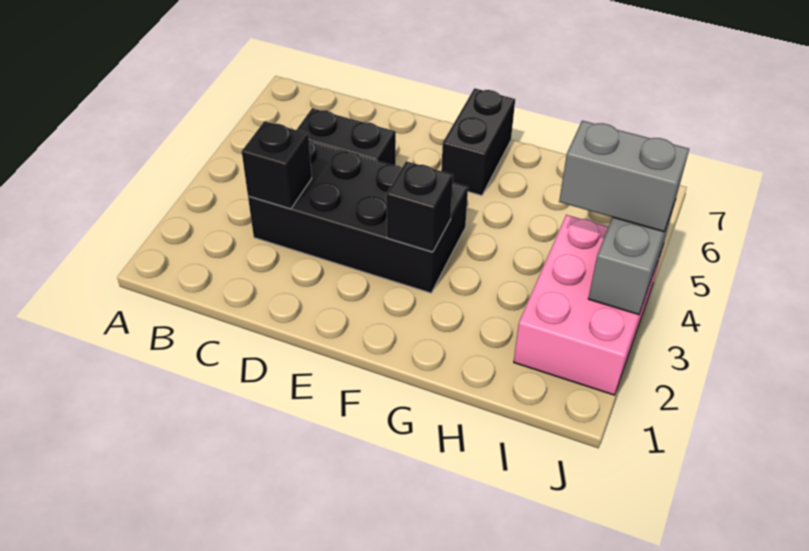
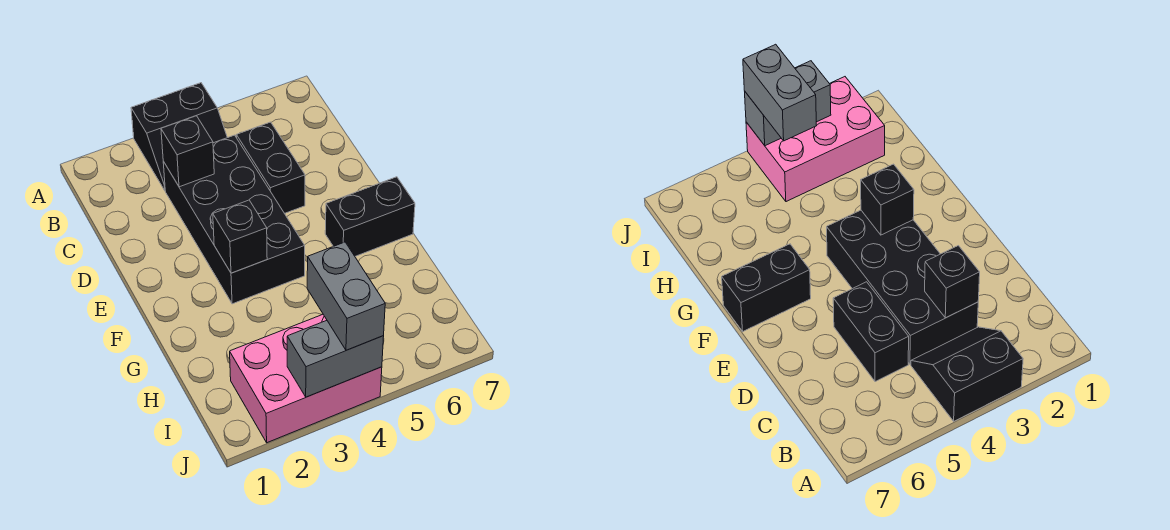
none -> black 2x2 slope [131,83,227,190]

